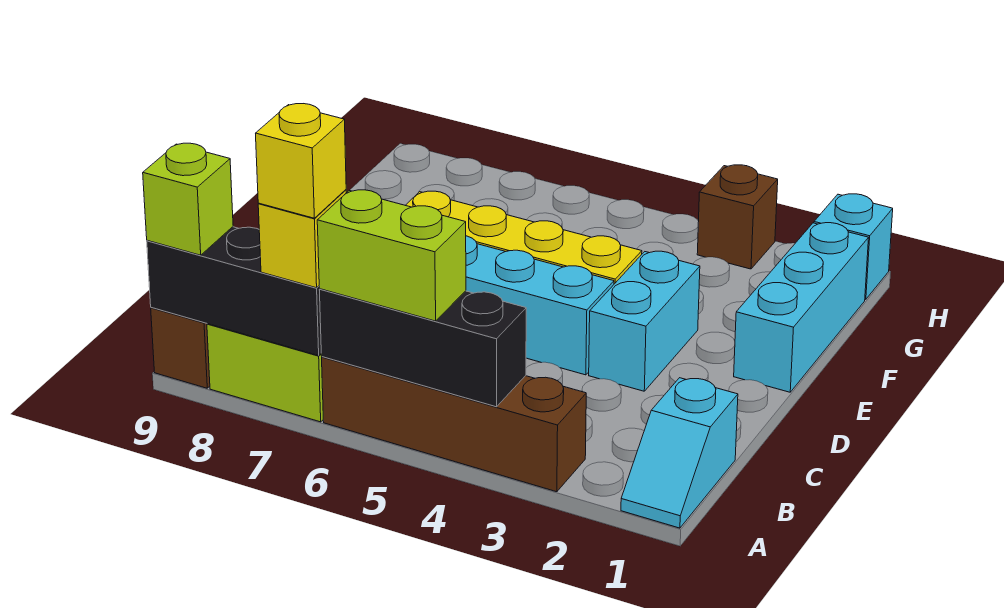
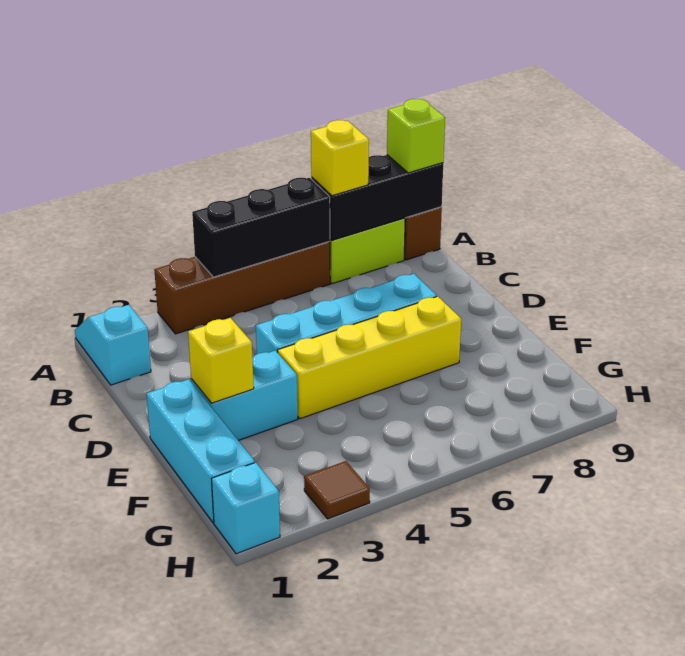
lime 1x2 brick [317,190,466,321] -> none
yellow 1x1 brick [256,104,346,218] -> yellow 1x1 brick moved to [188,318,254,403]
cyan 1x2 brick [589,251,700,391] -> cyan 1x2 brick turned to [191,351,298,440]
brown 1x1 brick [697,165,778,269] -> brown 1x1 tile [304,461,370,519]

